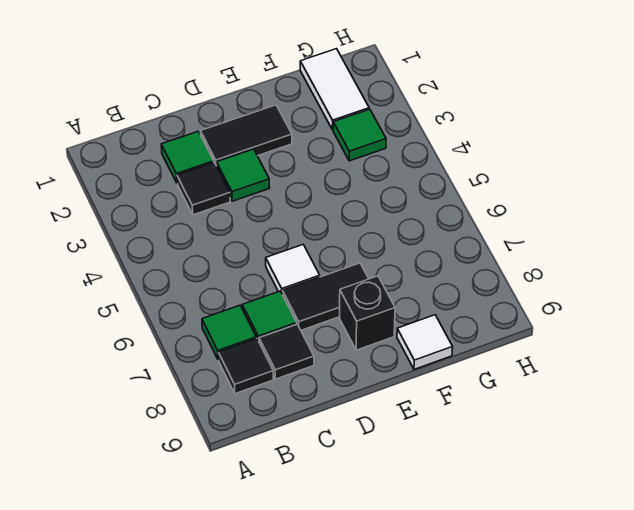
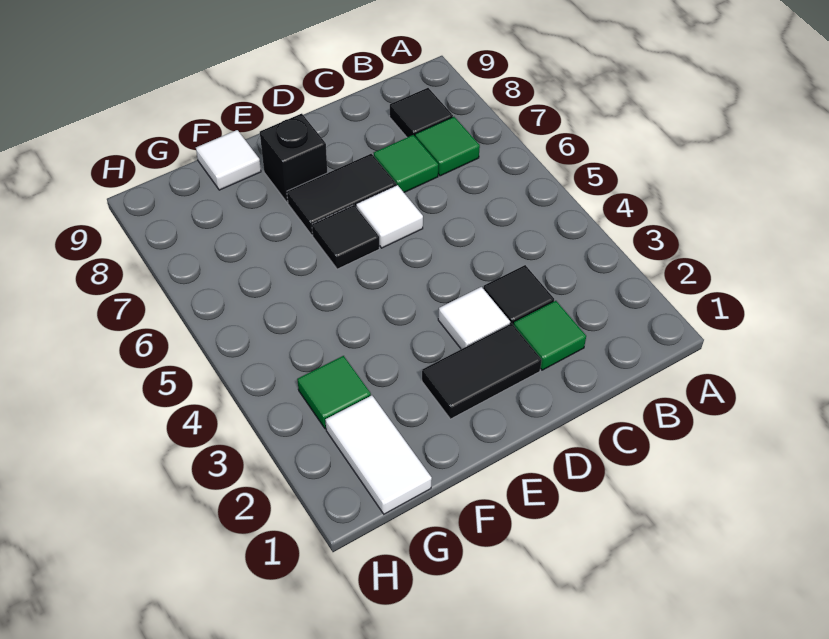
black 1x1 tile [259,324,314,379] -> black 1x1 tile moved to [312,205,379,269]
green 1x1 tile [216,149,269,201] -> white 1x1 tile [438,287,510,349]

